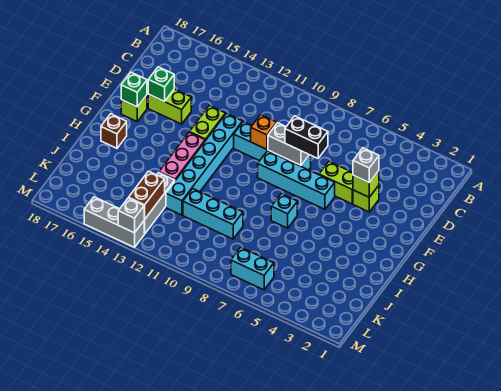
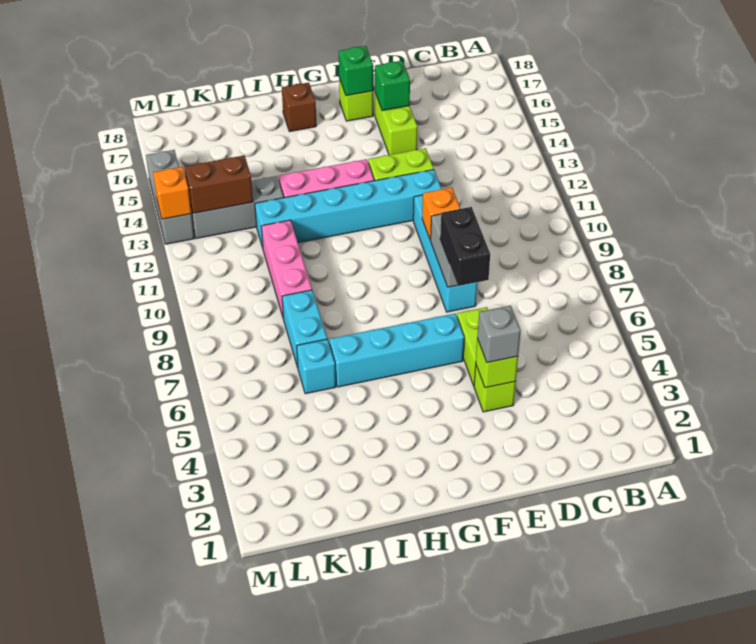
cyan 1x4 brick [258,151,335,209] -> cyan 1x4 brick turned to [329,314,464,387]
cyan 1x1 brick [271,194,297,228] -> cyan 1x1 brick moved to [297,339,336,394]
cyan 1x3 brick [183,189,243,239] -> pink 1x3 brick [261,220,312,319]
cyan 1x2 brick [231,247,274,290] -> cyan 1x2 brick moved to [282,290,327,367]
grey 1x1 brick [118,198,145,233] -> orange 1x1 brick [153,167,191,219]

